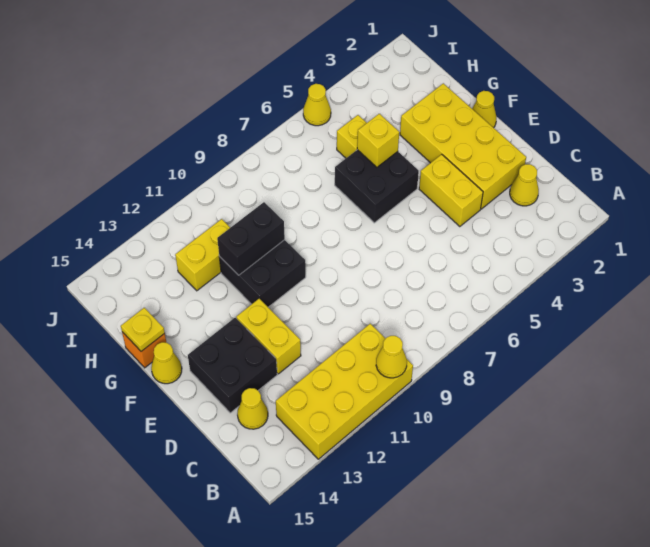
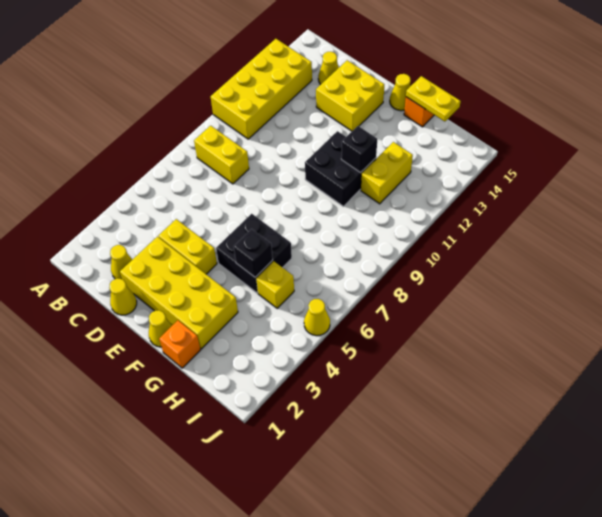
yellow 1x1 cone [376,336,407,378] -> yellow 1x1 cone moved to [109,279,137,315]
yellow 1x2 brick [237,299,301,374] -> yellow 1x2 brick moved to [194,126,249,184]
black 2x2 brick [188,318,277,413] -> yellow 2x2 brick [316,60,384,131]
none -> orange 1x1 brick [159,320,201,368]
yellow 1x1 brick [357,114,399,167] -> black 1x1 brick [234,229,273,277]
black 1x2 brick [217,202,285,275] -> black 1x1 brick [341,126,377,172]
yellow 1x1 plate [121,308,165,351] -> yellow 1x2 plate [406,76,461,121]

